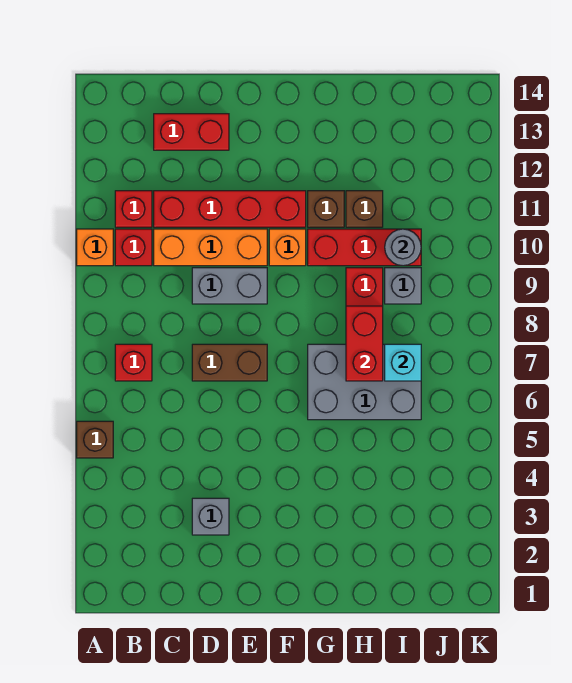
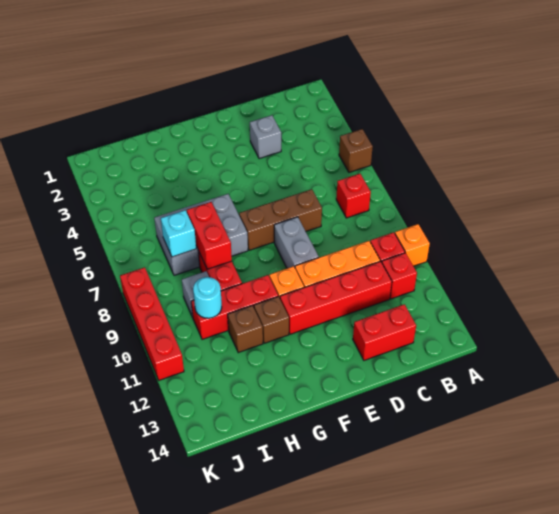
brown 1x2 brick [192,344,267,381] -> brown 1x3 brick [239,189,322,250]
grey 1x2 brick [192,268,267,304] -> grey 1x2 brick turned to [274,217,319,268]
grey 1x1 round brick [385,229,421,266] -> cyan 1x1 round brick [193,277,222,318]
none -> red 1x4 brick [120,267,184,380]

